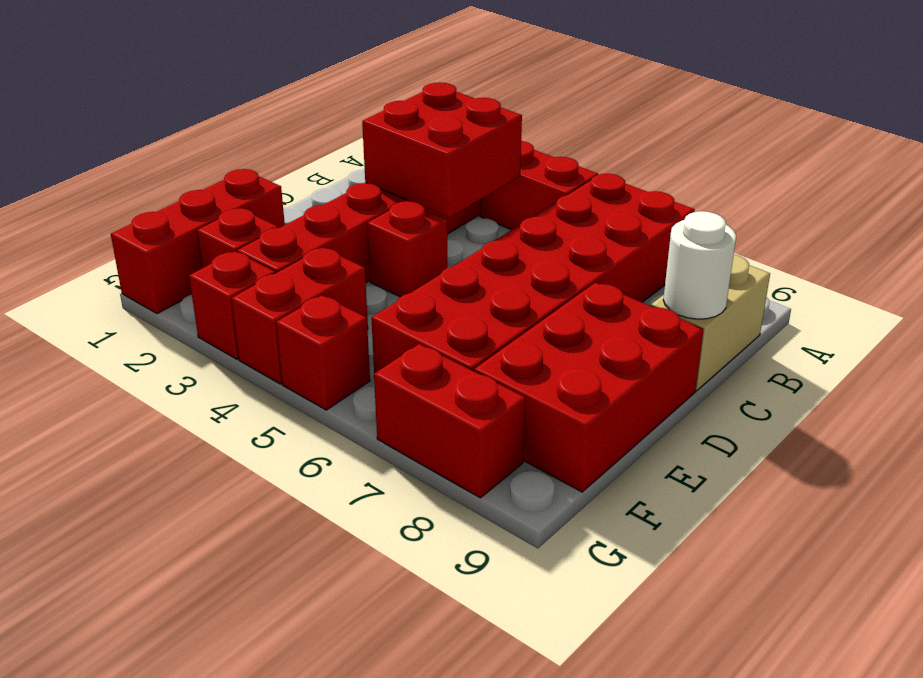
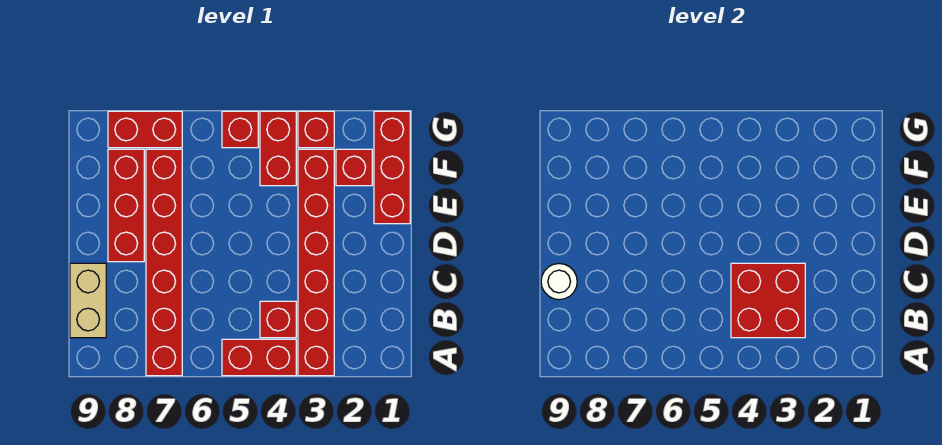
red 2x6 brick [371,174,694,374] -> red 1x6 brick [146,149,182,376]
red 1x1 brick [367,201,447,297] -> red 1x1 brick moved to [260,301,296,338]
red 2x3 brick [474,283,704,492] -> red 1x3 brick [108,149,144,262]

